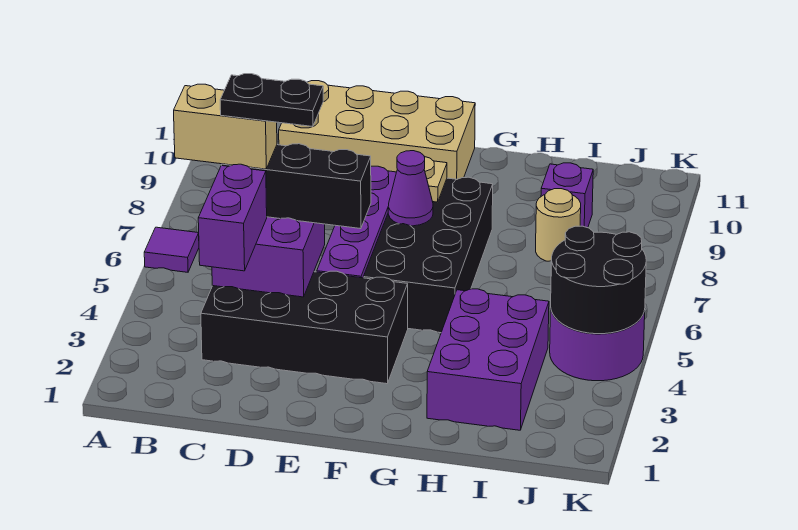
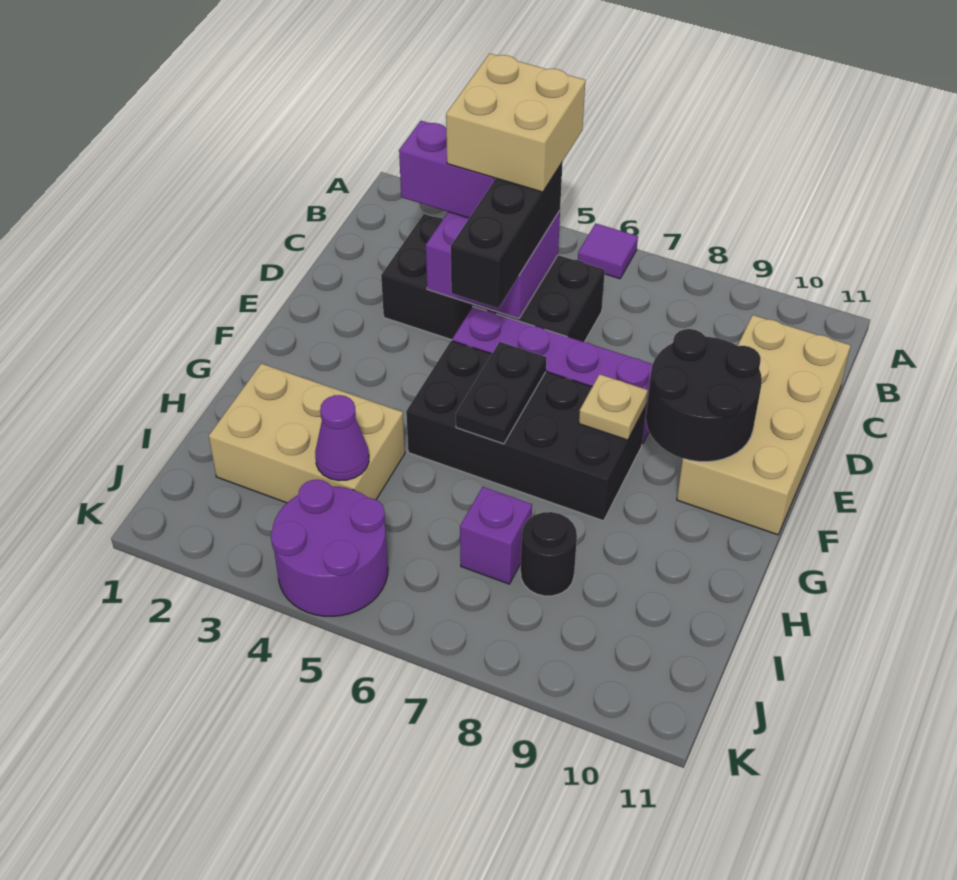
tan 1x2 brick [174,84,277,169] -> tan 2x2 brick [446,54,585,192]
black 2x4 brick [201,271,408,384] -> black 2x4 brick turned to [381,214,605,342]
black 1x2 plate [220,74,323,127] -> black 1x2 plate moved to [456,342,547,444]
purple 1x1 cone [388,151,433,226] -> purple 1x1 cone moved to [315,395,369,481]
purple 2x3 brick [427,289,549,430] -> tan 2x3 brick [209,364,405,503]
tan 1x1 round brick [536,189,581,261] -> black 1x1 round brick [521,512,577,596]
purple 1x1 brick [541,163,593,228] -> purple 1x1 brick moved to [460,487,532,584]
black 2x2 round brick [551,226,646,334] -> black 2x2 round brick moved to [646,329,762,462]

